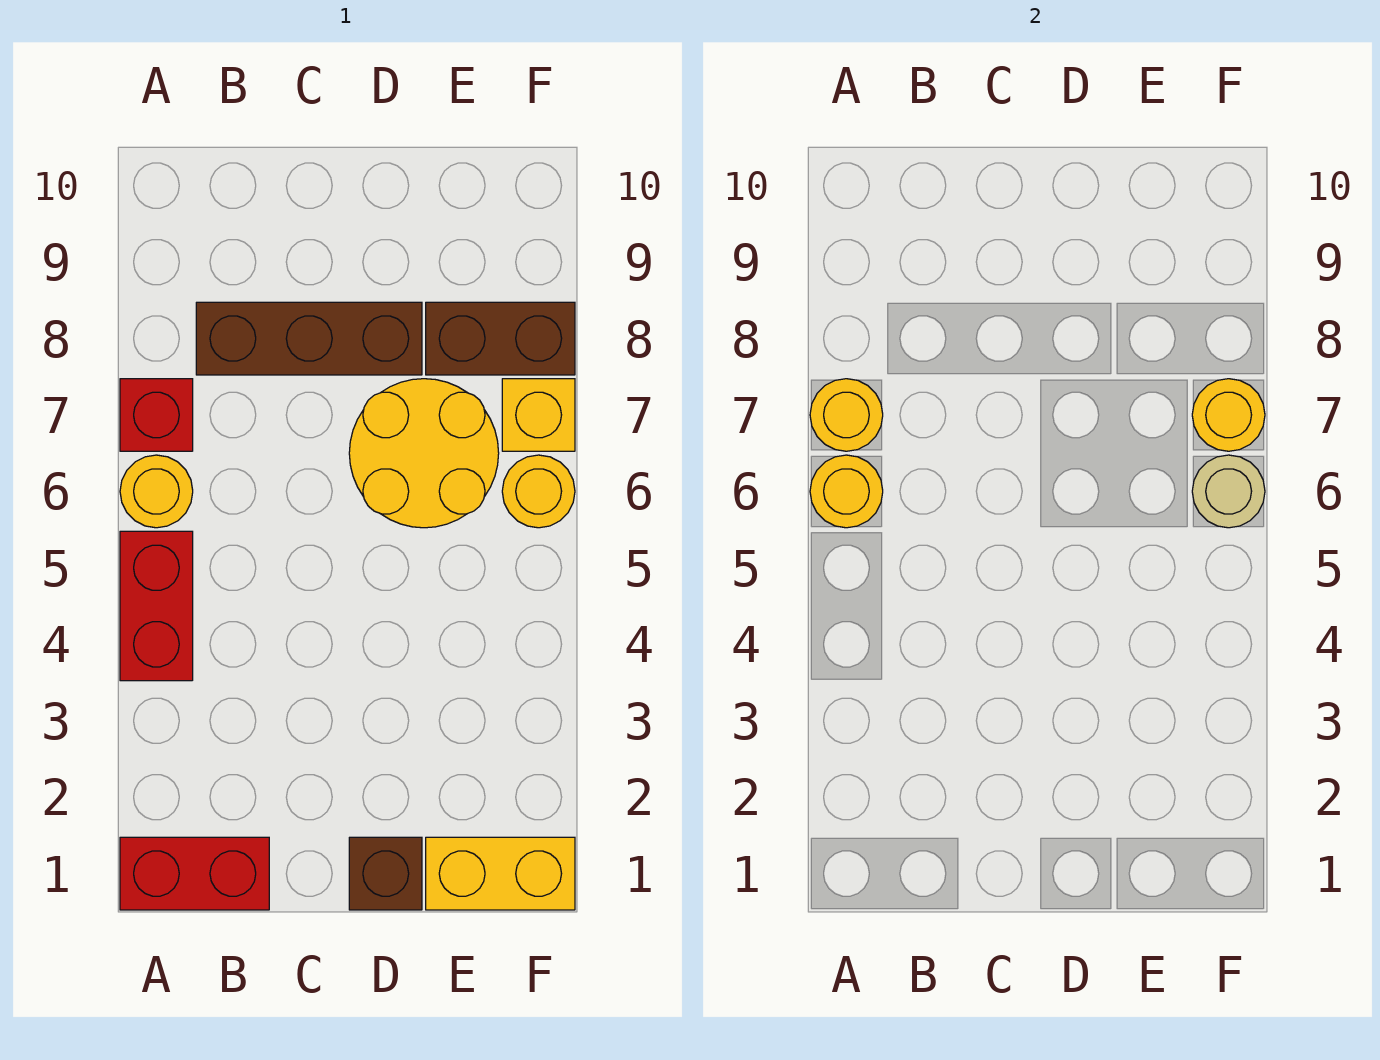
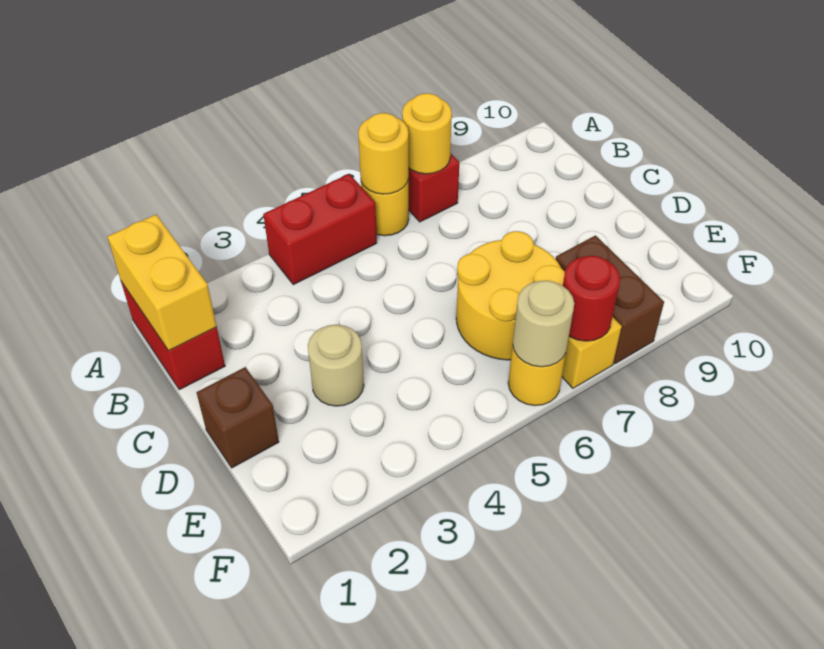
brown 1x3 brick [196,302,422,375] -> none
none -> tan 1x1 round brick [308,325,364,406]
yellow 1x2 brick [426,837,575,910] -> yellow 1x2 brick moved to [107,215,217,351]
yellow 1x1 round brick [1192,379,1265,451] -> red 1x1 round brick [563,256,620,341]

